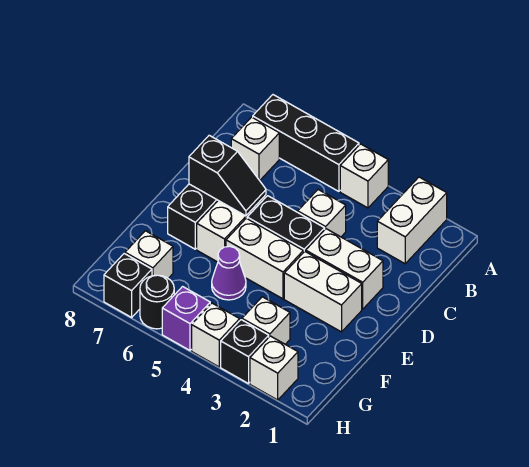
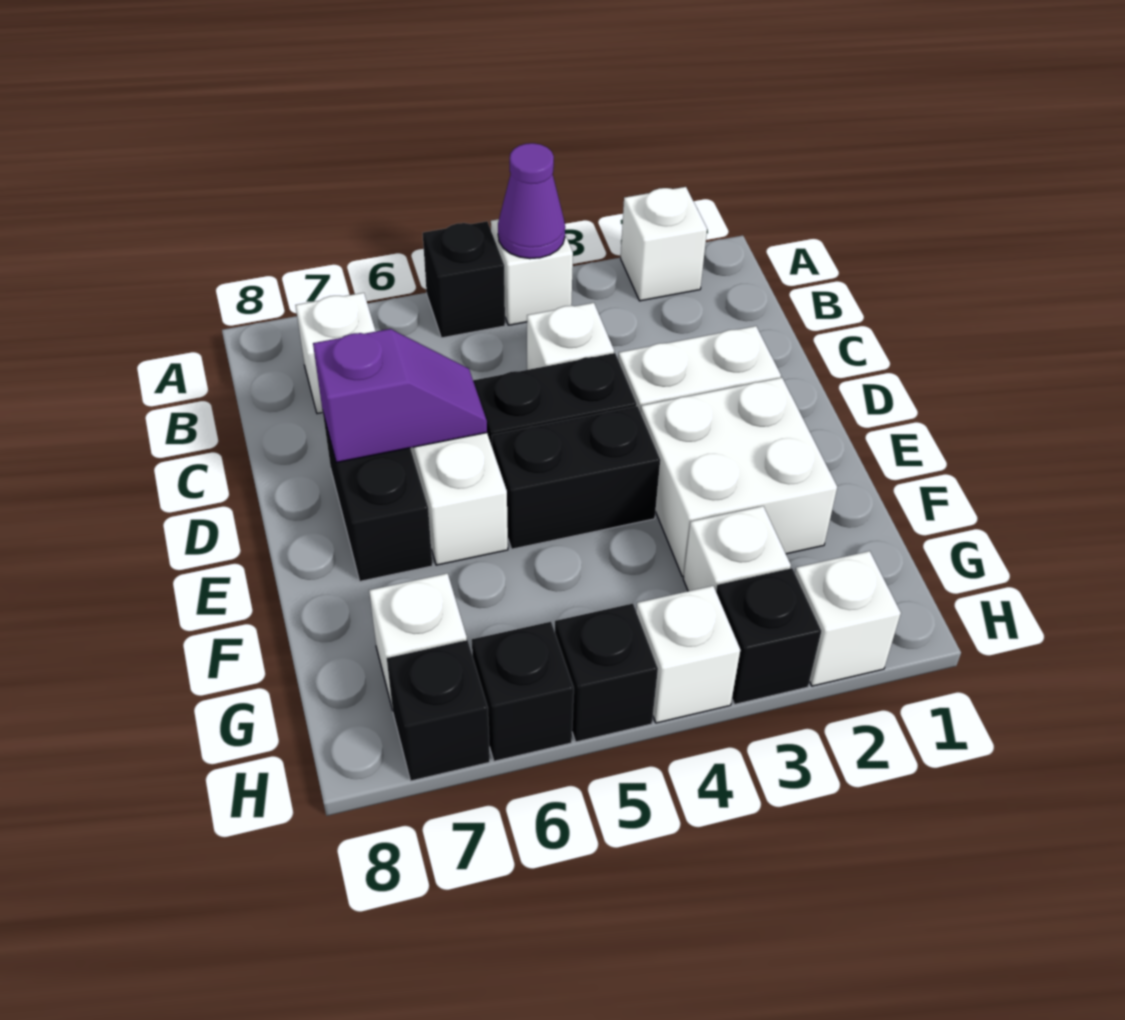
white 1x2 brick [377,177,447,264] -> white 1x1 brick [621,187,707,301]
black 1x3 brick [253,95,359,191] -> black 1x1 brick [423,221,505,338]
black 1x2 slope [189,135,266,216] -> purple 1x2 slope [313,329,487,462]
white 1x2 brick [284,251,362,332] -> white 2x2 brick [641,378,837,577]
white 1x2 brick [226,218,303,299] -> black 1x2 brick [492,406,660,549]
purple 1x1 cone [212,246,246,300] -> purple 1x1 cone moved to [498,143,565,259]
purple 1x1 brick [162,287,210,350] -> black 1x1 brick [555,604,658,742]
black 1x1 round brick [140,275,174,329] -> black 1x1 brick [472,622,574,761]

